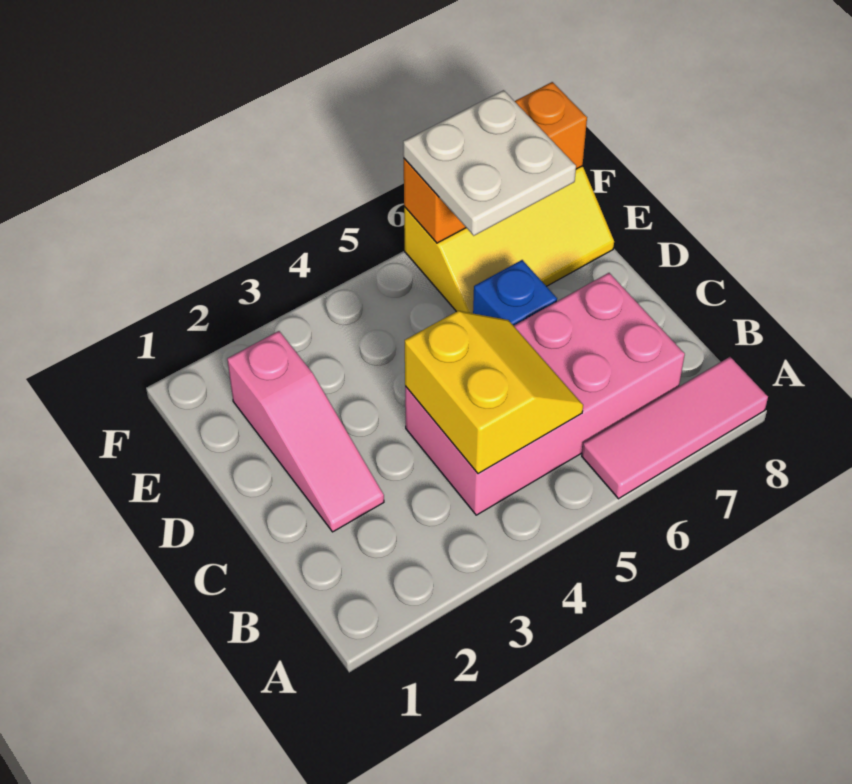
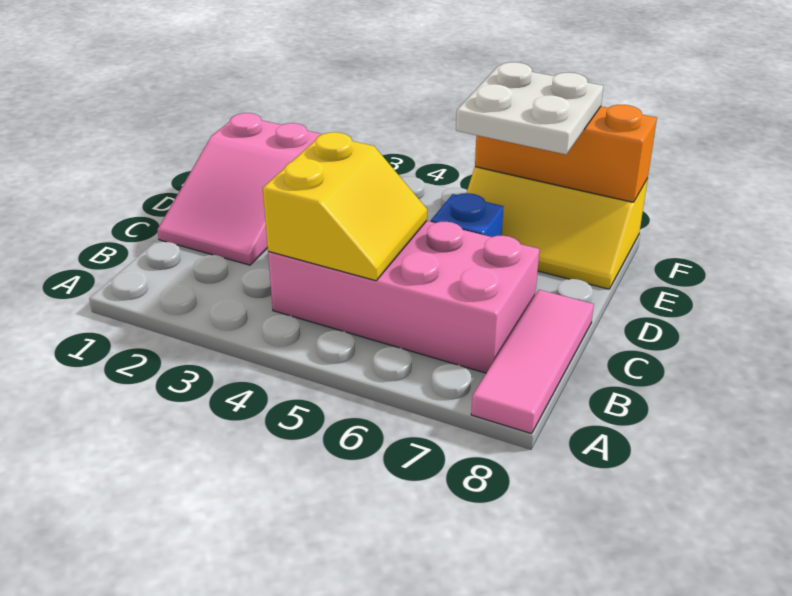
pink 1x3 tile [582,357,768,499] -> pink 1x3 tile turned to [471,290,594,434]
pink 1x3 slope [227,331,384,532] -> pink 2x3 slope [157,113,322,265]

